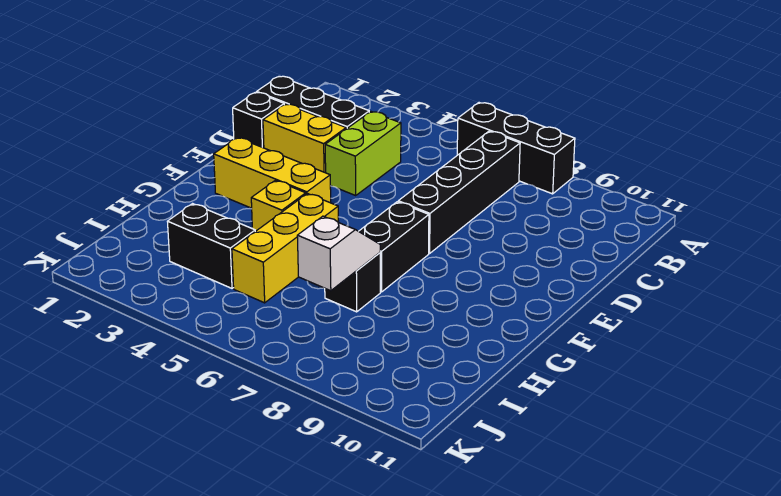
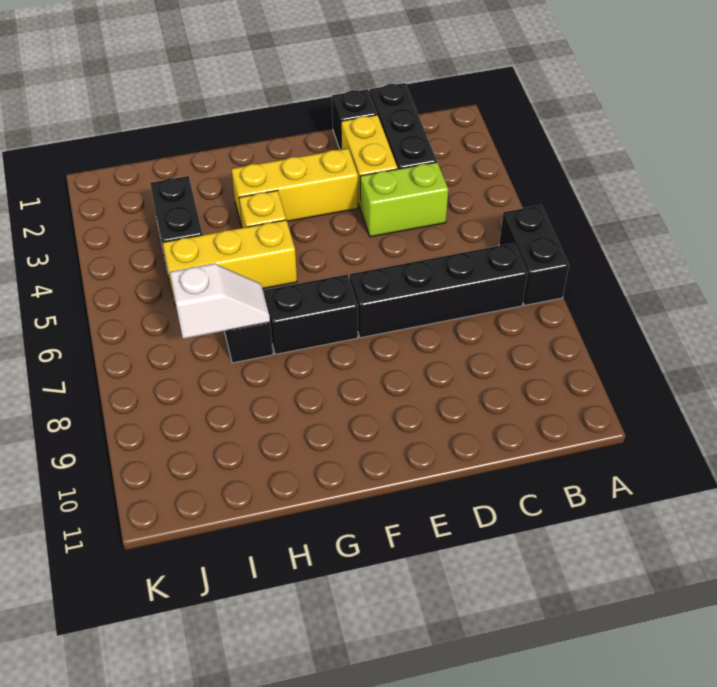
black 1x3 brick [457,103,575,194] -> black 1x2 brick [499,205,569,305]
yellow 1x3 brick [214,138,331,208] -> yellow 1x3 brick turned to [232,148,358,227]

